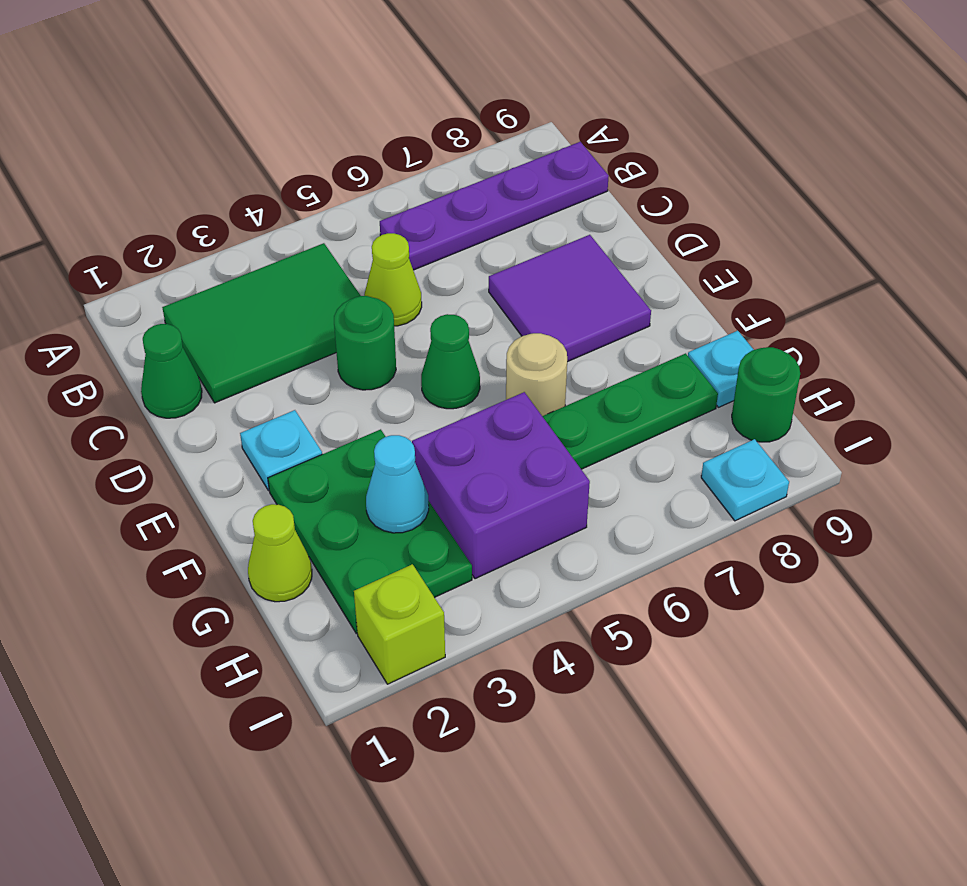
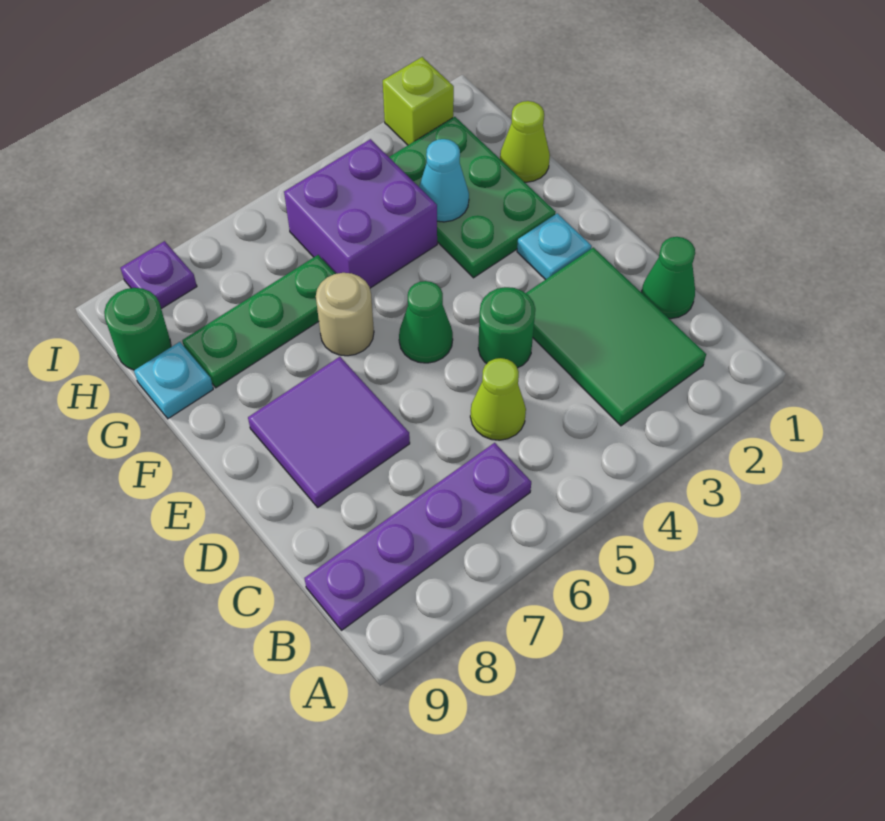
green 2x3 tile [162,243,361,403] -> green 2x3 tile turned to [526,248,706,426]
cyan 1x1 plate [701,439,789,521] -> purple 1x1 plate [121,241,197,309]

